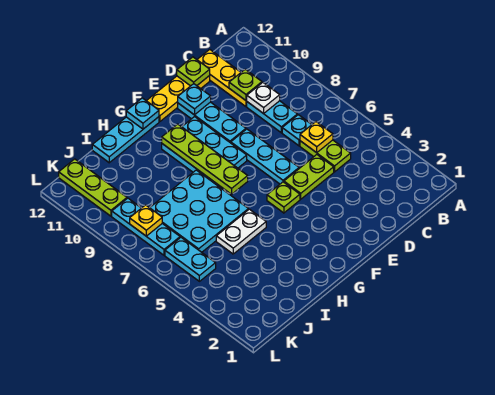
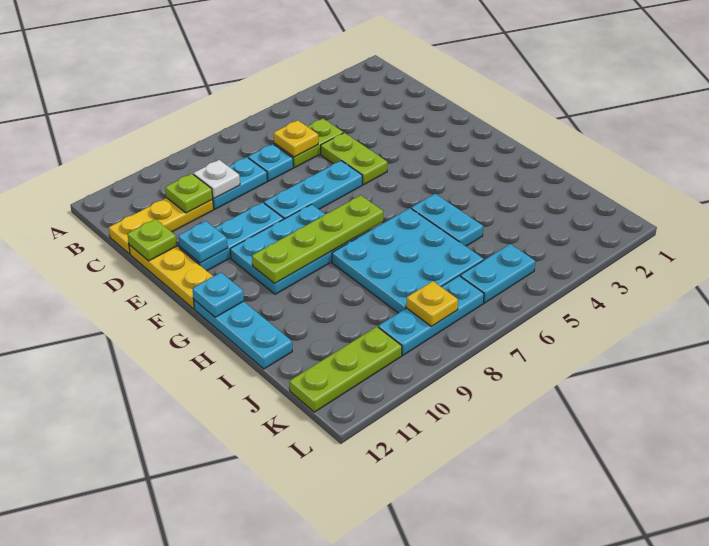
lime 1x1 plate [267,182,300,213] -> none
white 1x2 plate [216,209,266,254] -> cyan 1x2 plate [411,194,483,246]

